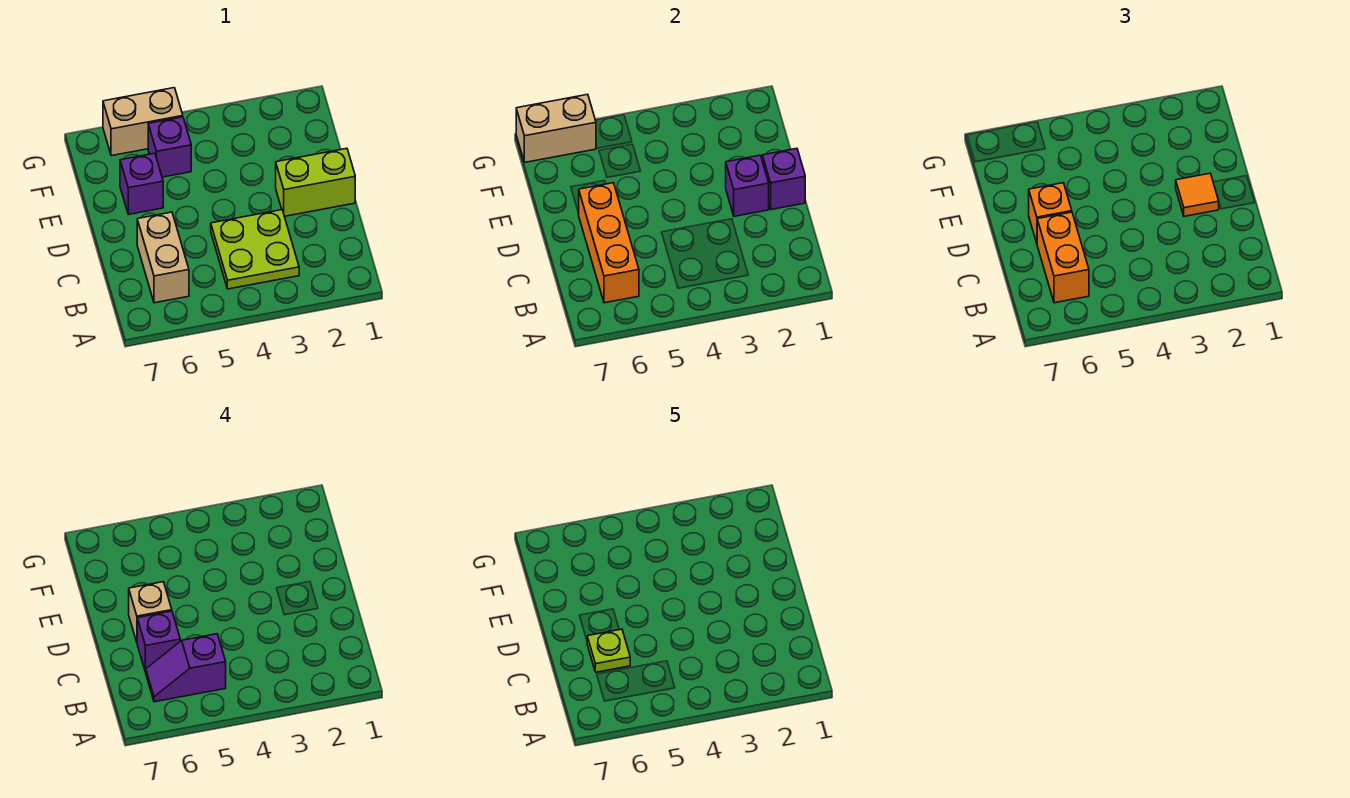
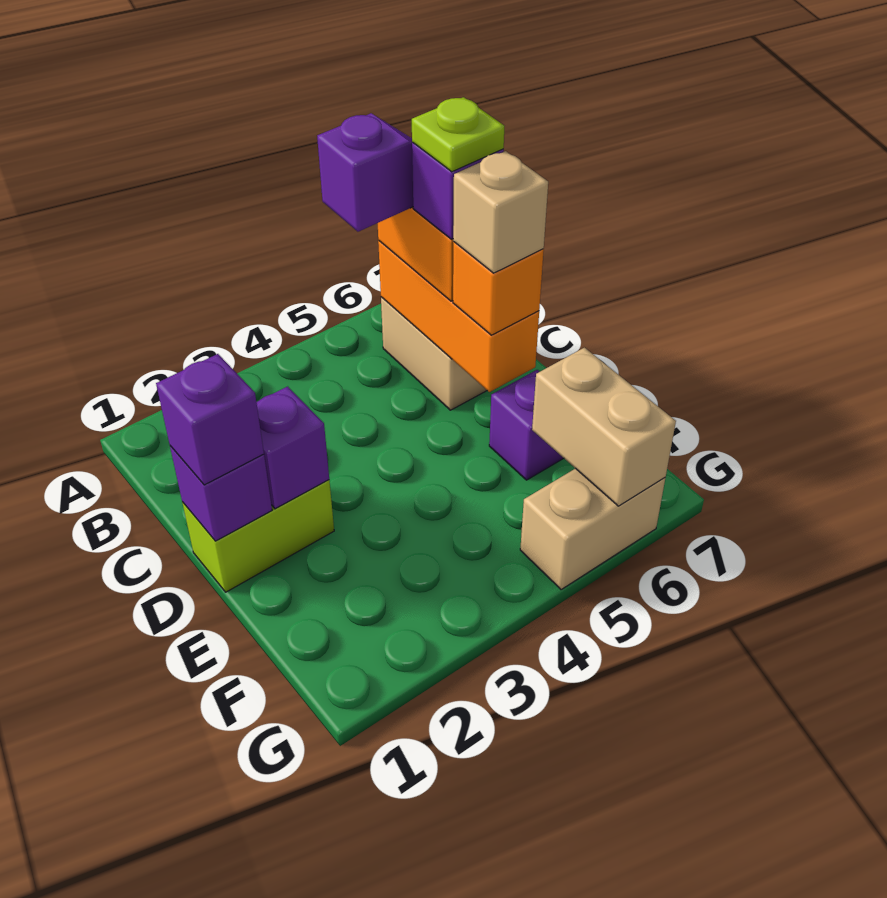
lime 2x2 plate [211,210,299,289] -> none
orange 1x1 tile [1176,173,1219,216] -> none
purple 1x1 brick [148,117,191,177] -> purple 1x1 brick moved to [156,354,264,485]
tan 1x2 brick [516,94,596,162] -> tan 1x2 brick turned to [532,348,676,506]

